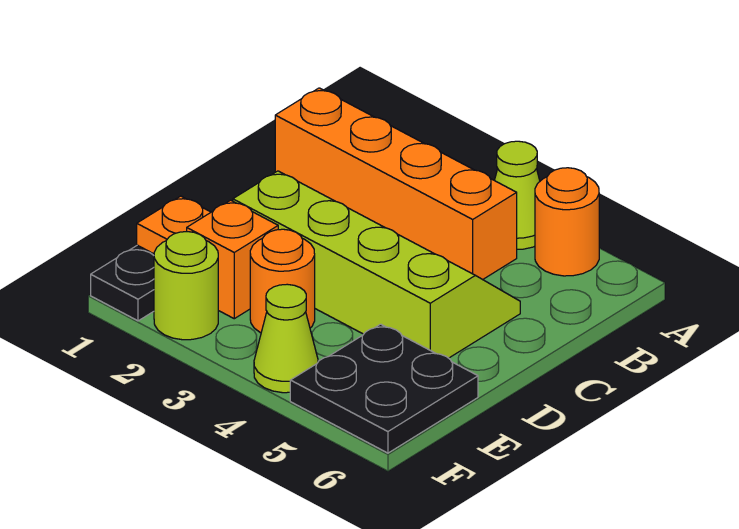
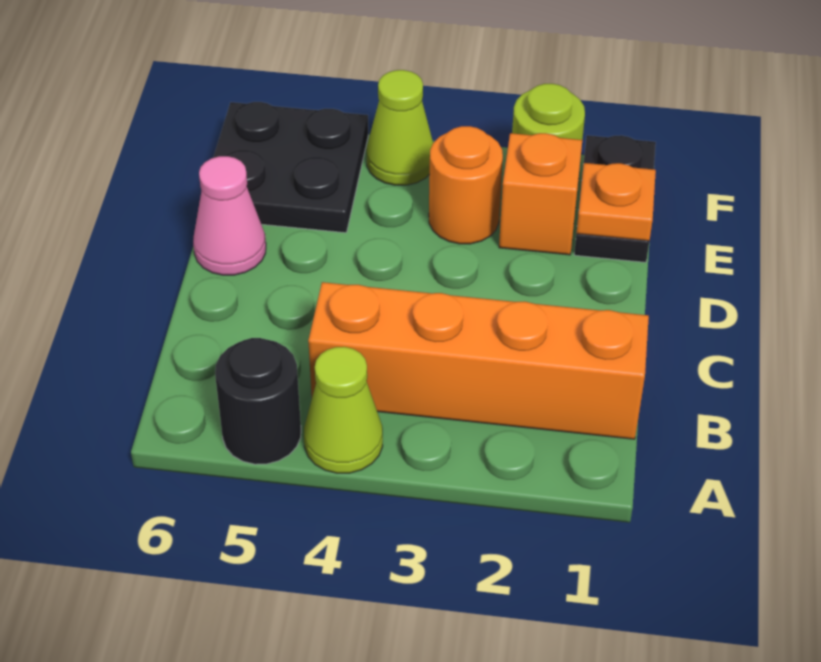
orange 1x1 round brick [535,168,599,276] -> black 1x1 round brick [215,338,301,464]
lime 2x4 slope [233,171,520,358] -> none
none -> pink 1x1 cone [193,156,266,275]

